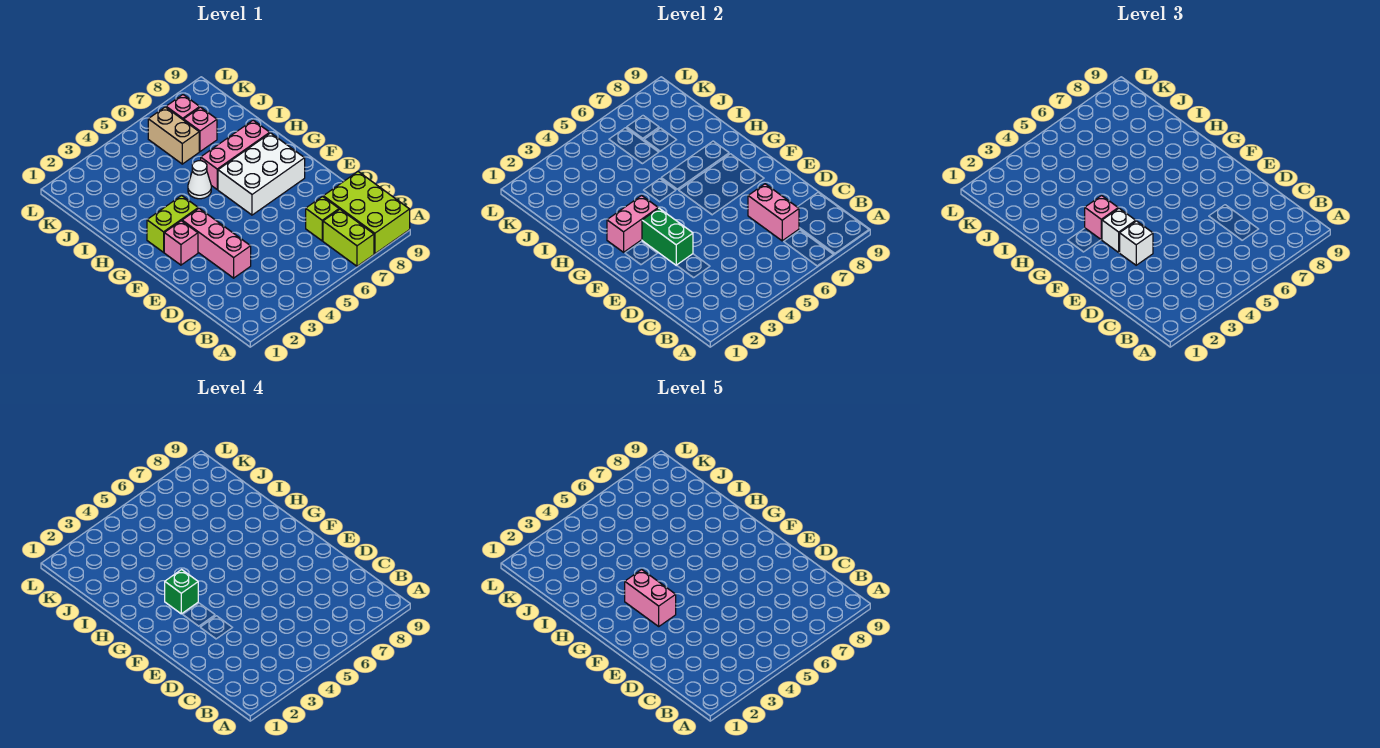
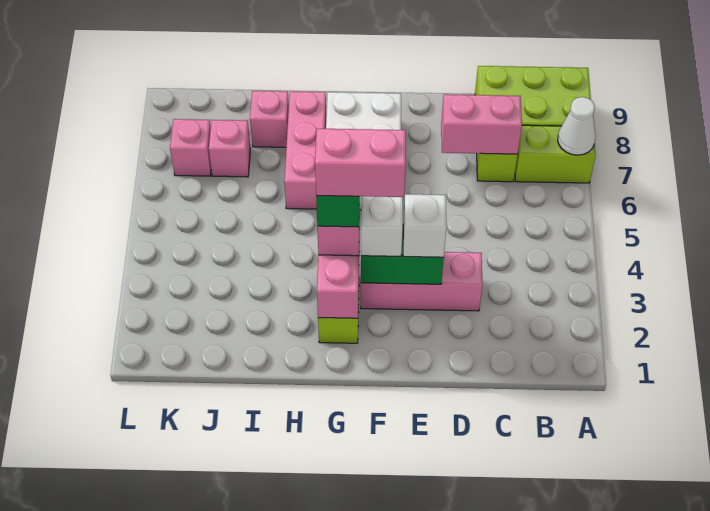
pink 1x1 brick [164,221,198,265] -> pink 1x1 brick moved to [250,91,289,147]
white 1x1 cone [188,161,211,199] -> white 1x1 cone moved to [558,97,595,155]
tan 1x2 brick [148,107,199,164] -> none

